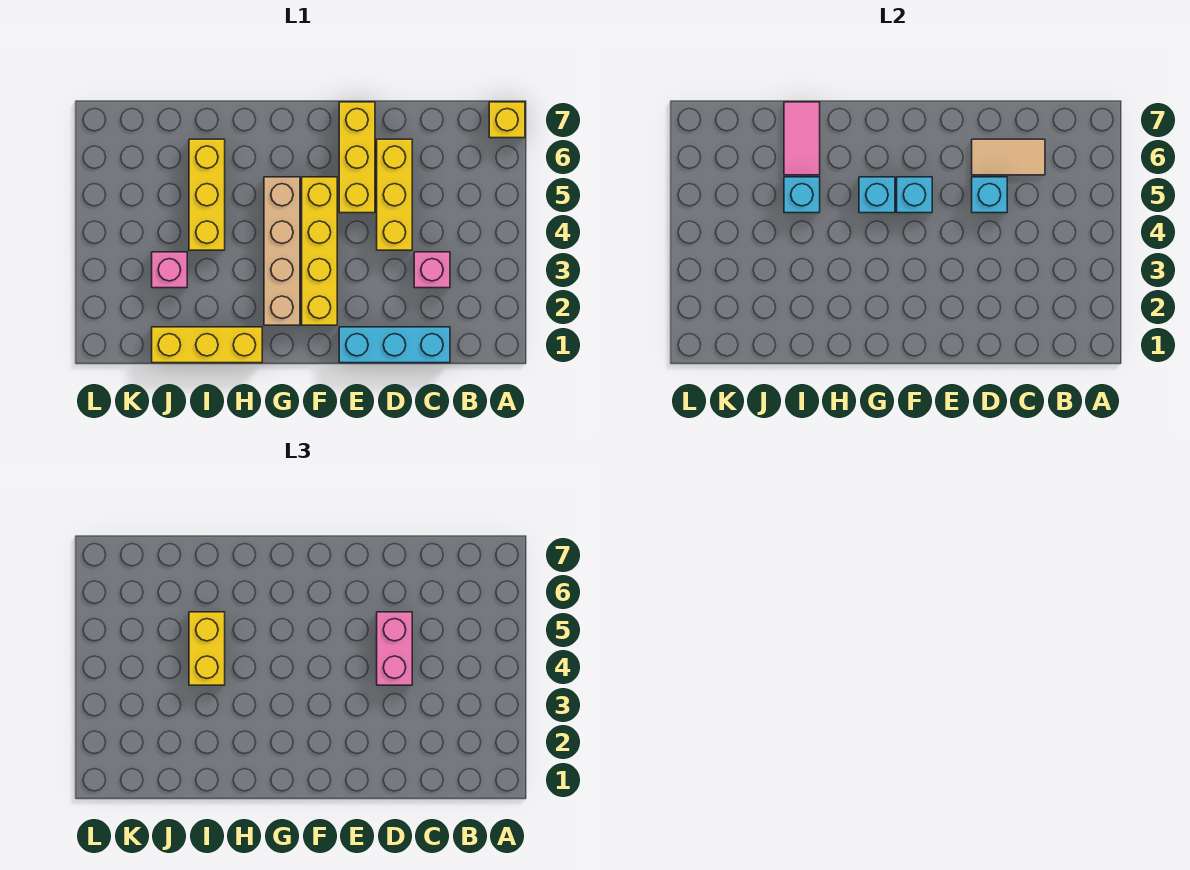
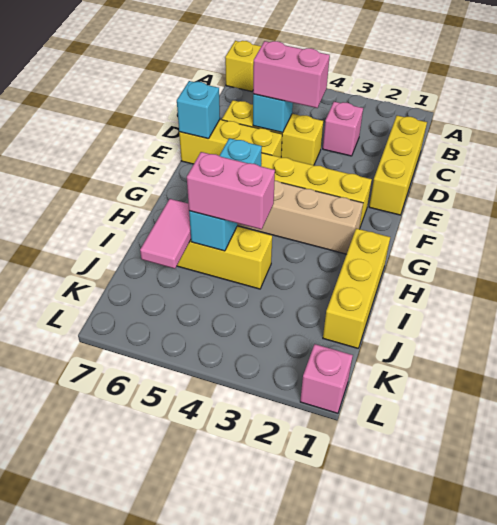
cyan 1x3 brick [339,327,450,363] -> yellow 1x3 brick [369,116,427,215]
tan 1x2 tile [972,139,1045,175] -> none
cyan 1x1 brick [897,177,932,213] -> cyan 1x1 brick moved to [177,81,220,139]
yellow 1x2 brick [189,612,225,685] -> pink 1x2 brick [187,152,275,229]
pink 1x2 tile [784,102,820,175] -> pink 1x2 tile turned to [140,199,191,269]
pink 1x1 brick [152,252,187,288] -> pink 1x1 brick moved to [300,344,353,413]

